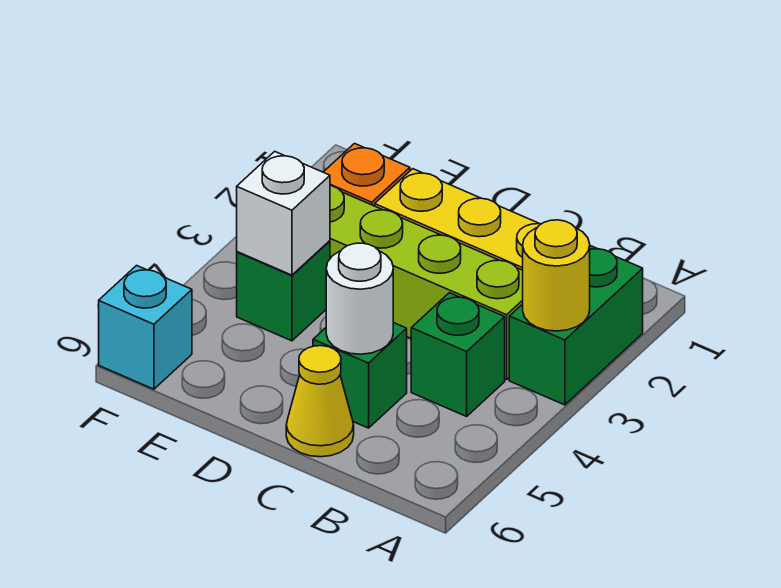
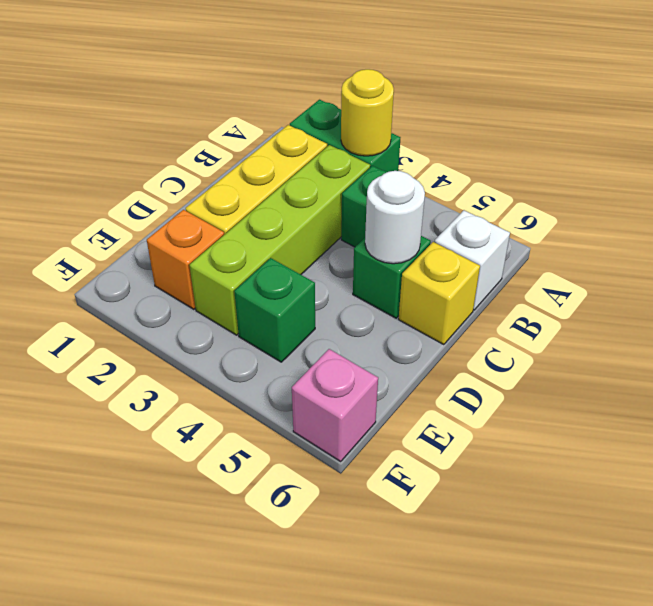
yellow 1x1 cone [286,346,354,457] -> yellow 1x1 brick [399,242,480,345]
white 1x1 brick [237,151,330,275] -> white 1x1 brick moved to [434,210,510,310]
cyan 1x1 brick [99,265,192,389] -> pink 1x1 brick [292,349,378,461]

